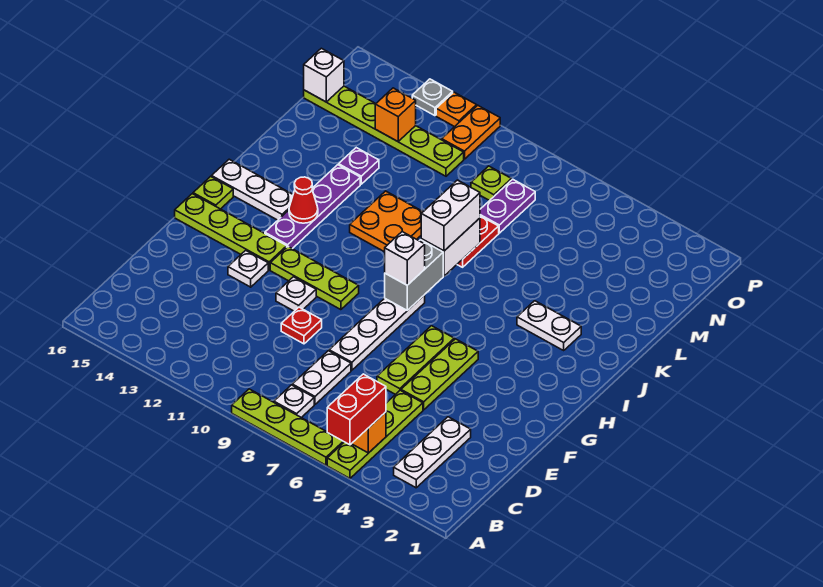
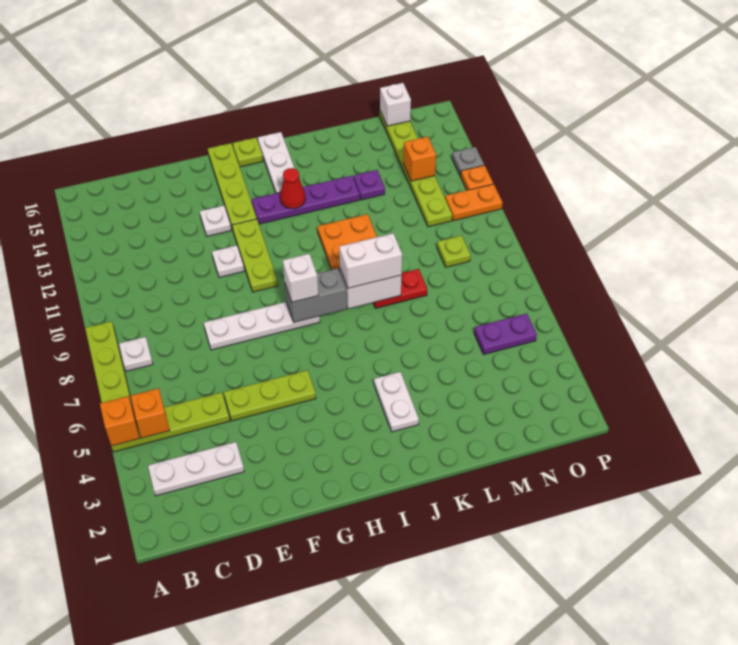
none -> orange 1x1 brick [100,396,140,446]
red 1x2 brick [327,374,386,445] -> none
white 1x2 plate [292,351,351,404] -> none
lime 1x3 plate [377,326,454,394] -> none
red 1x1 plate [281,307,322,344] -> none
purple 1x2 plate [480,179,535,233] -> purple 1x2 plate moved to [474,313,537,355]

